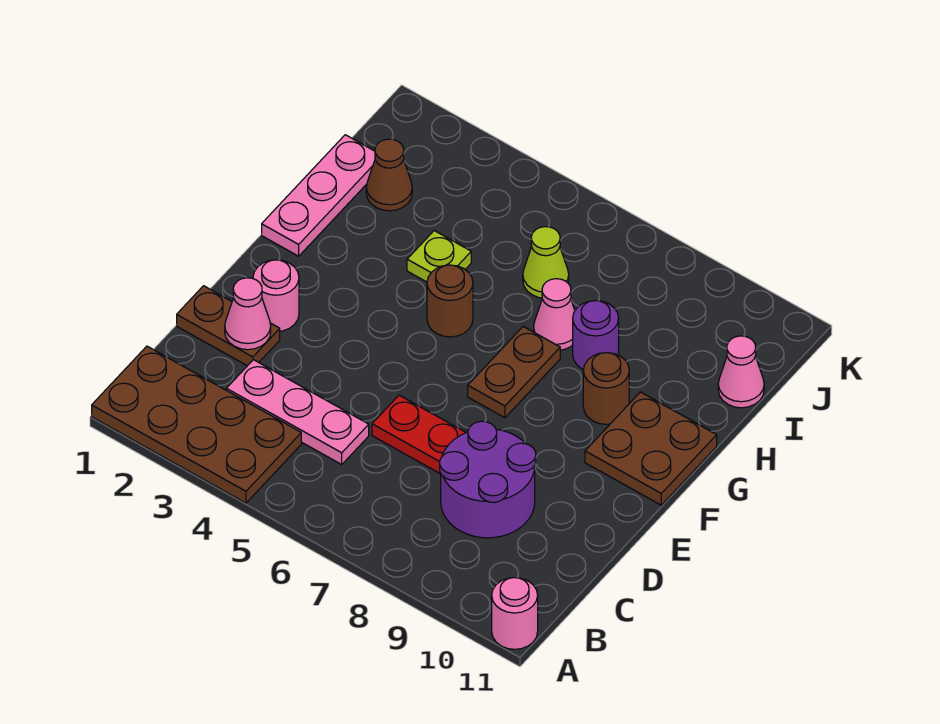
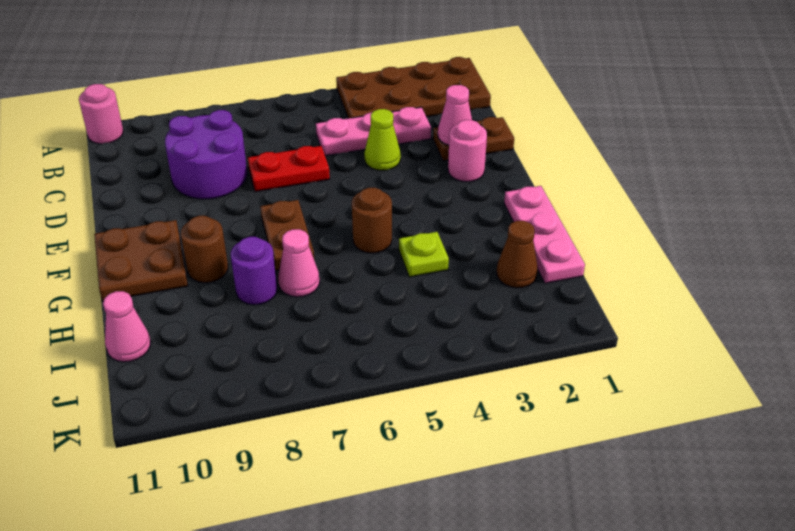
lime 1x1 cone [523,227,569,298] -> lime 1x1 cone moved to [364,109,401,170]

